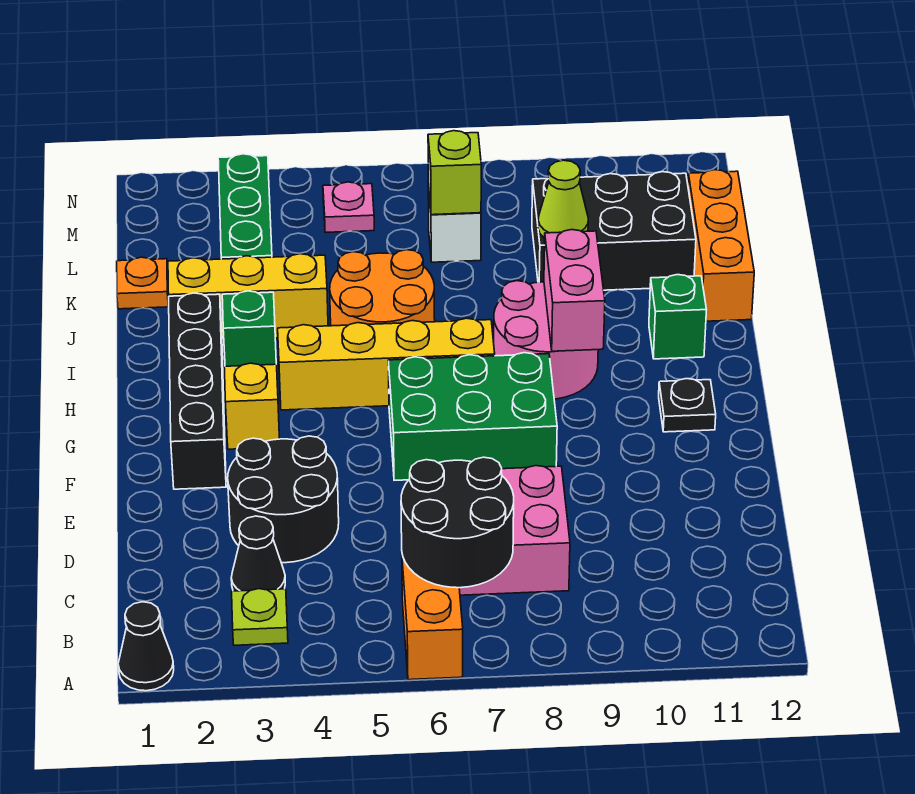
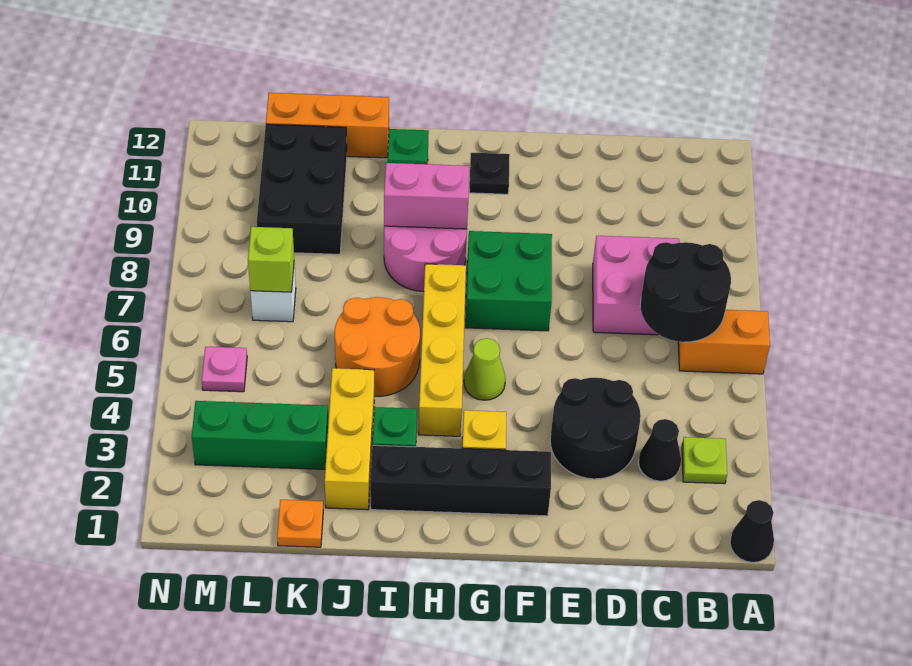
green 2x3 brick [388,353,557,480] -> green 2x2 brick [466,231,552,331]
lime 1x1 cone [538,160,588,238] -> lime 1x1 cone moved to [464,338,505,400]

